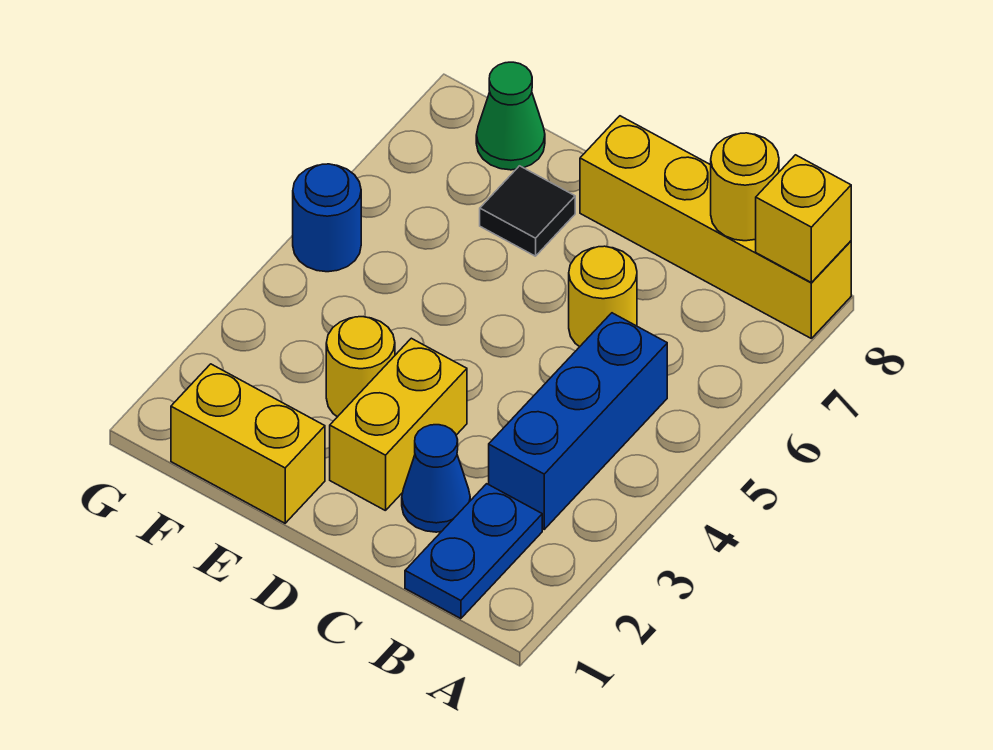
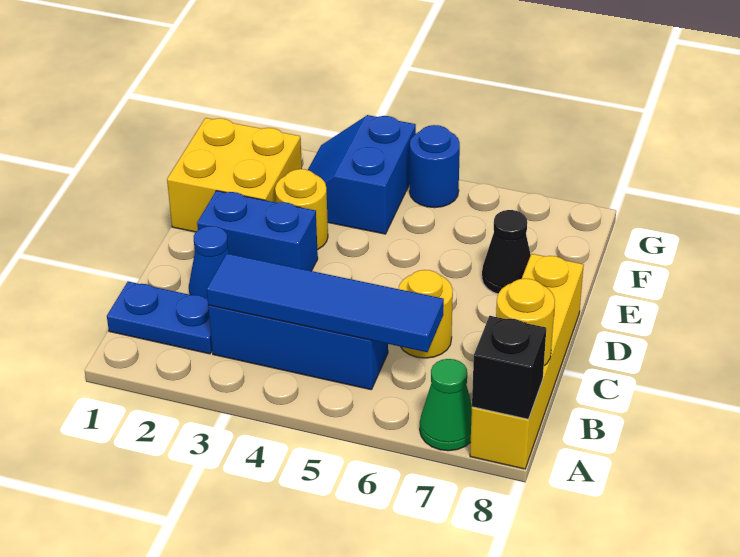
yellow 1x1 brick [756,155,851,282] -> black 1x1 brick [472,316,546,419]
none -> blue 1x4 tile [207,254,444,352]
yellow 1x2 brick [330,338,467,511] -> blue 1x2 brick [197,191,318,271]
yellow 1x2 brick [171,364,325,523] -> yellow 2x2 brick [167,118,302,232]
black 1x1 tile [480,166,575,256] -> black 1x1 cone [482,210,531,294]
none -> blue 2x2 slope [308,115,416,234]
green 1x1 cone [476,62,545,170] -> green 1x1 cone moved to [420,359,472,451]

